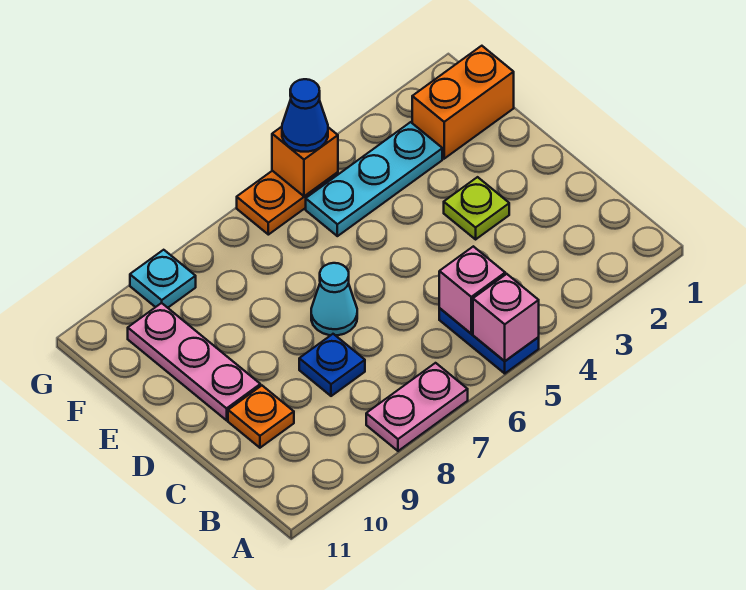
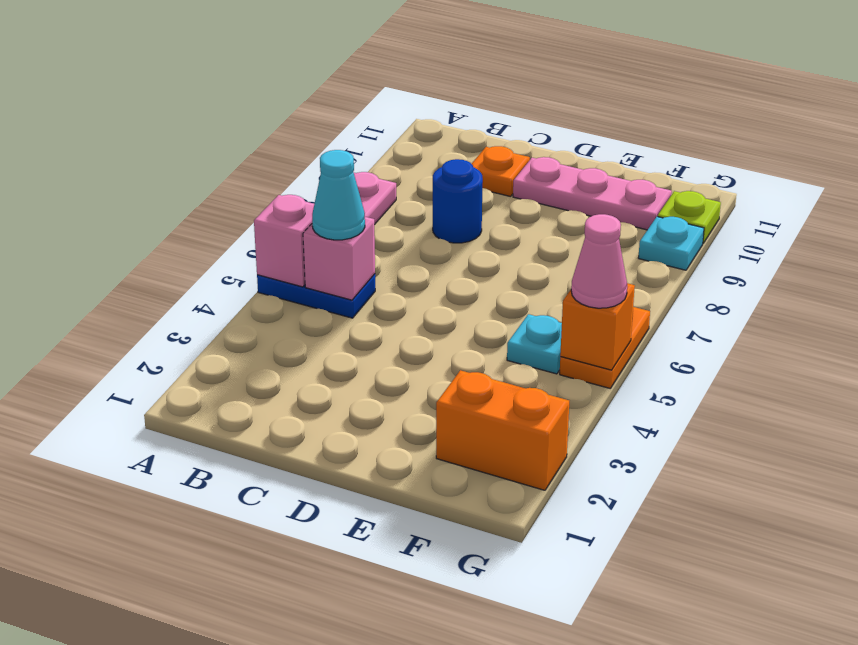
blue 1x1 plate [299,334,365,396] -> blue 1x1 round brick [433,159,483,243]
lime 1x1 plate [444,177,509,239] -> lime 1x1 plate moved to [658,191,721,243]
cyan 1x1 cone [311,263,357,335] -> cyan 1x1 cone moved to [312,150,365,240]
orange 1x2 brick [412,46,514,159] -> orange 1x2 brick turned to [436,370,569,490]
cyan 1x3 plate [306,122,442,236] -> cyan 1x1 plate [507,314,562,374]
blue 1x1 cone [282,79,328,152] -> pink 1x1 cone [571,214,627,308]

